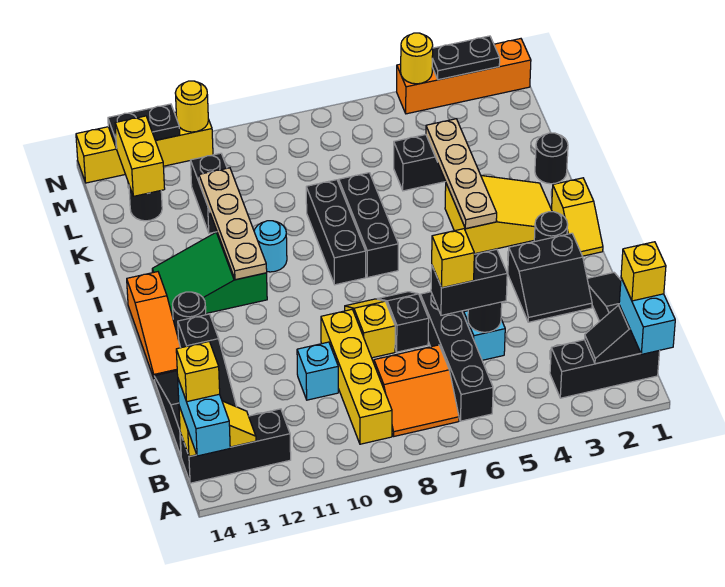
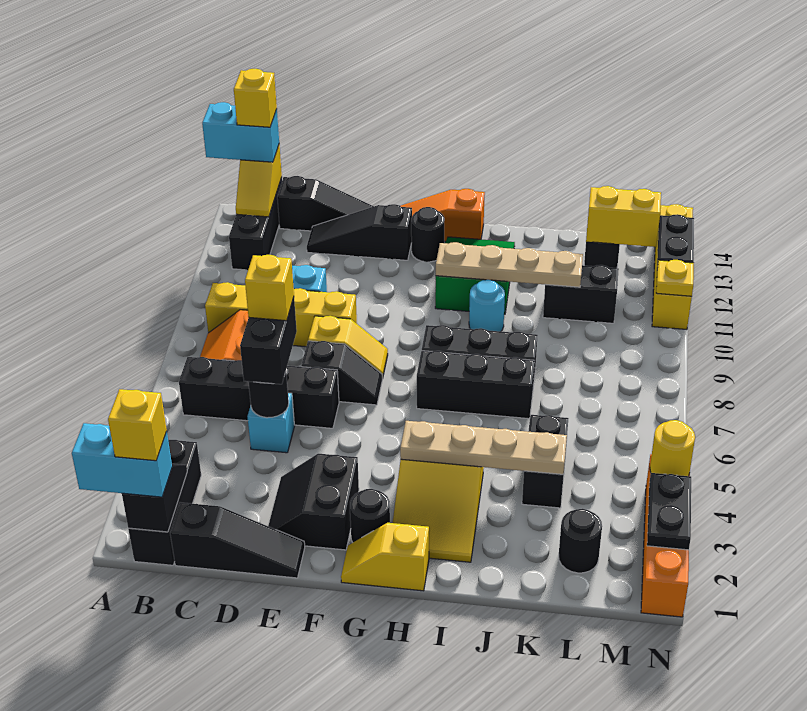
black 1x1 round brick [535,133,568,184] -> black 1x1 round brick moved to [559,509,602,573]
yellow 1x1 round brick [175,81,208,132] -> yellow 1x1 plate [656,260,694,297]

